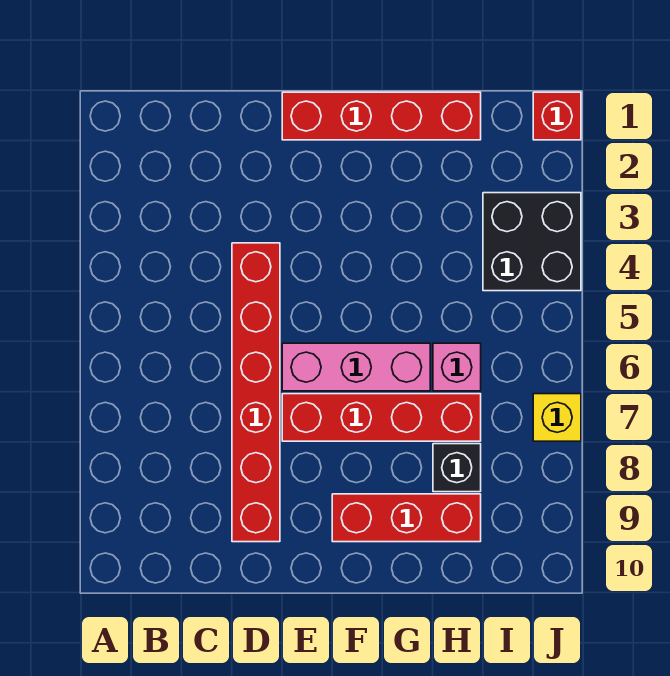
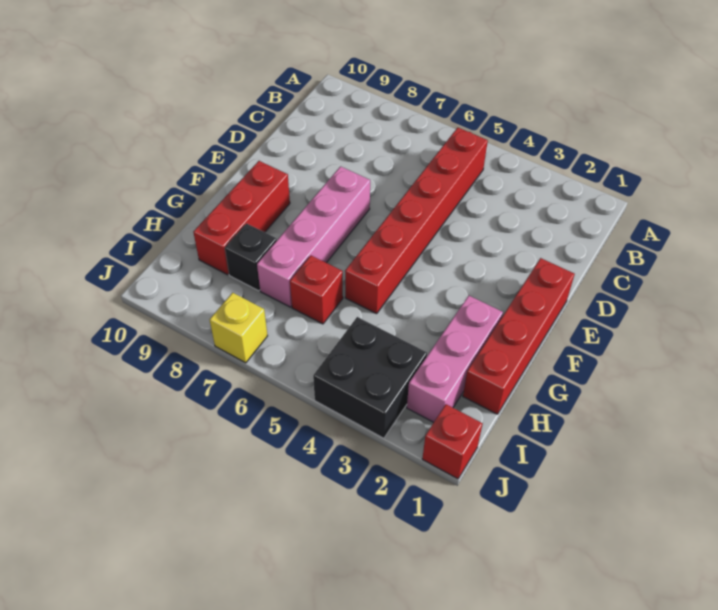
red 1x6 brick [232,243,280,542] -> red 1x6 brick turned to [345,128,488,314]
pink 1x3 brick [282,343,430,391] -> pink 1x3 brick moved to [407,296,503,422]
red 1x4 brick [282,394,481,441] -> pink 1x4 brick [257,166,370,307]
pink 1x1 brick [433,343,481,391] -> red 1x1 brick [290,256,343,324]

